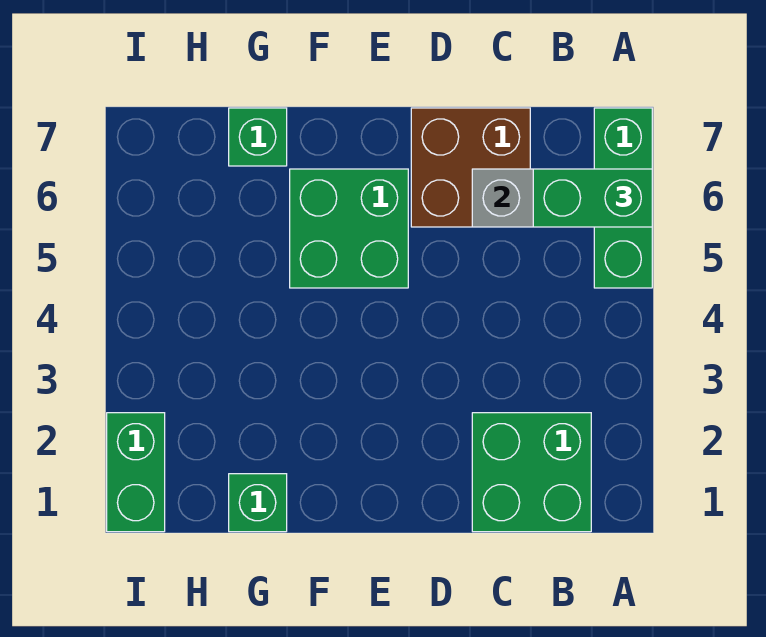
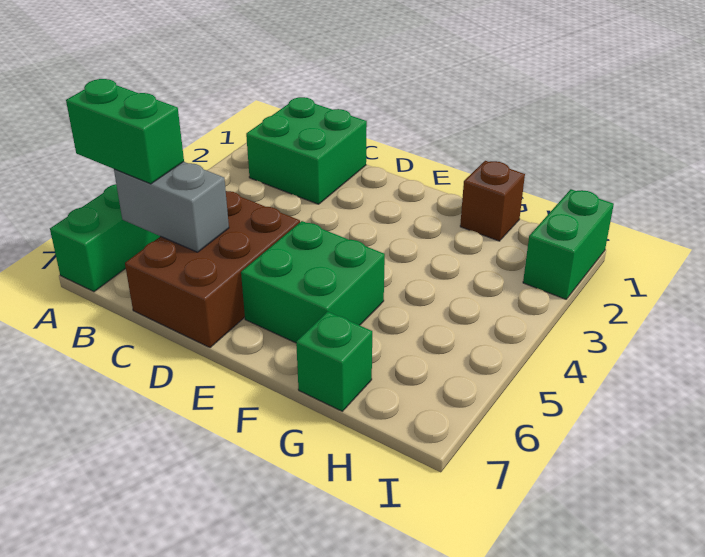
brown 2x2 brick [411,108,530,227] -> brown 2x3 brick [125,191,300,348]
green 1x1 brick [229,474,287,532] -> brown 1x1 brick [460,161,525,241]

